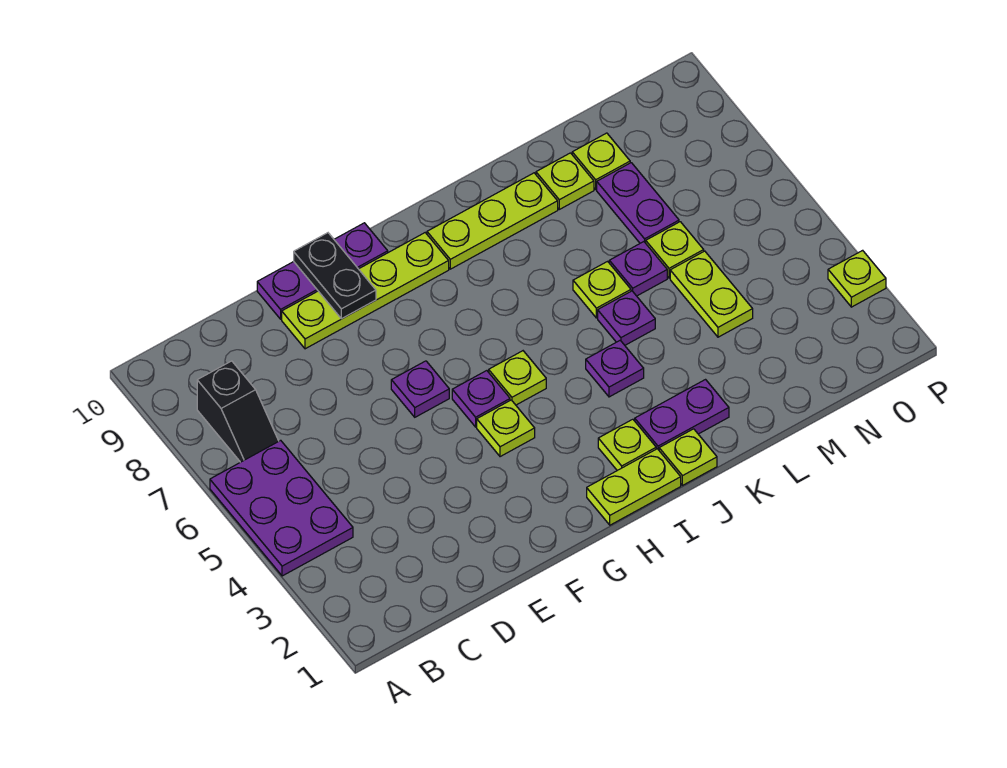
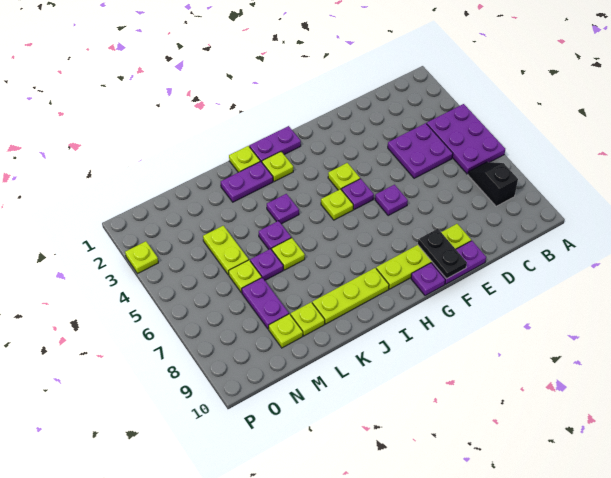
none -> purple 2x2 plate [388,123,453,178]
lime 1x2 plate [587,449,681,525] -> purple 1x2 plate [249,126,301,162]

